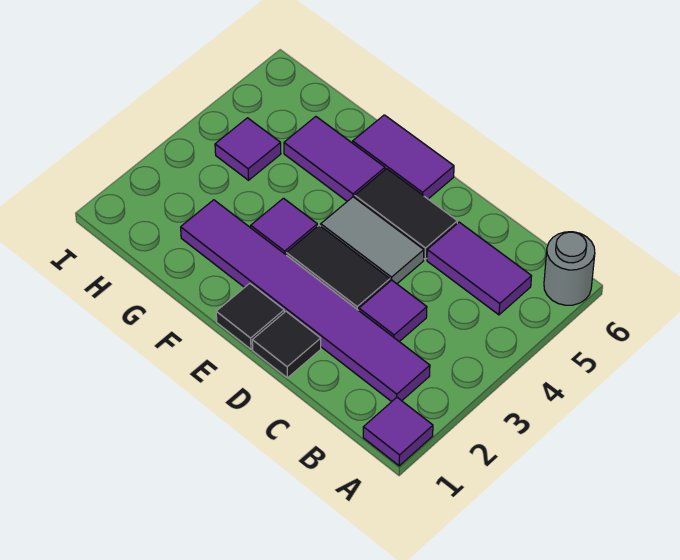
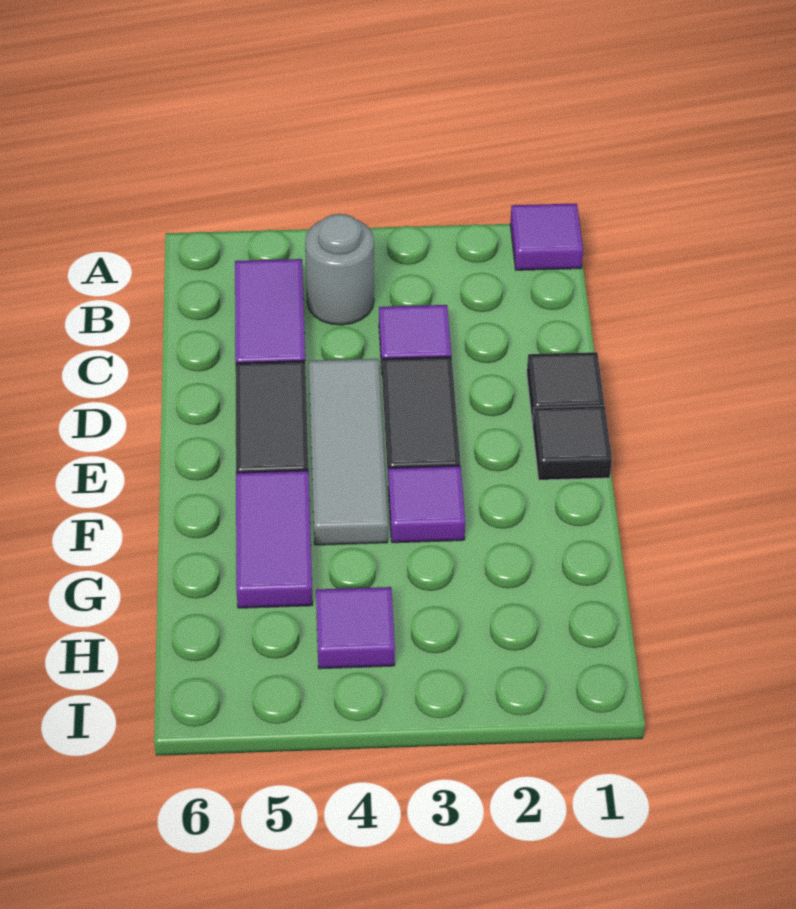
grey 1x1 round brick [544,232,595,305] -> grey 1x1 round brick moved to [305,214,374,325]
purple 1x6 tile [181,200,430,402] -> none
grey 1x2 tile [321,197,424,284] -> grey 1x3 tile [309,359,388,545]
purple 1x2 tile [353,115,454,199] -> none

